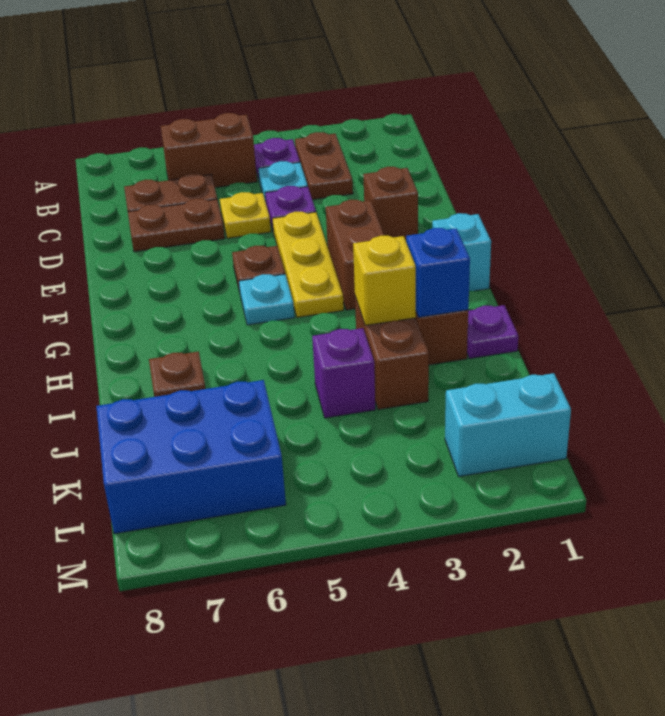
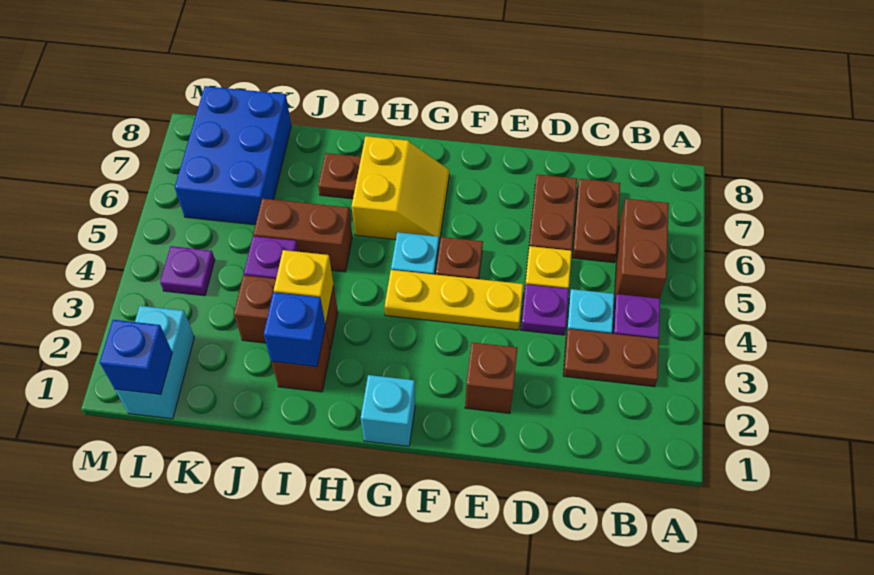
brown 1x2 brick [326,200,384,310] -> brown 1x2 brick moved to [253,198,352,272]
none -> yellow 2x2 slope [352,136,449,241]
purple 1x1 plate [467,305,518,359] -> purple 1x1 plate moved to [160,246,215,296]
none -> blue 1x1 brick [100,320,172,395]

